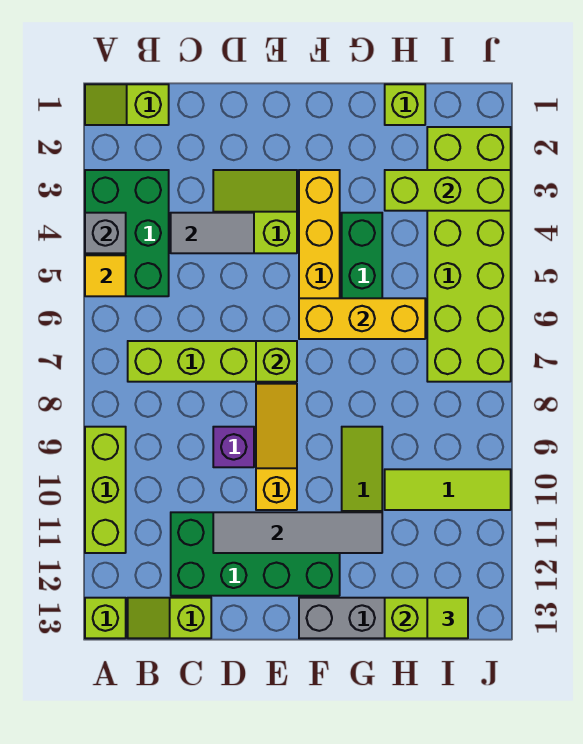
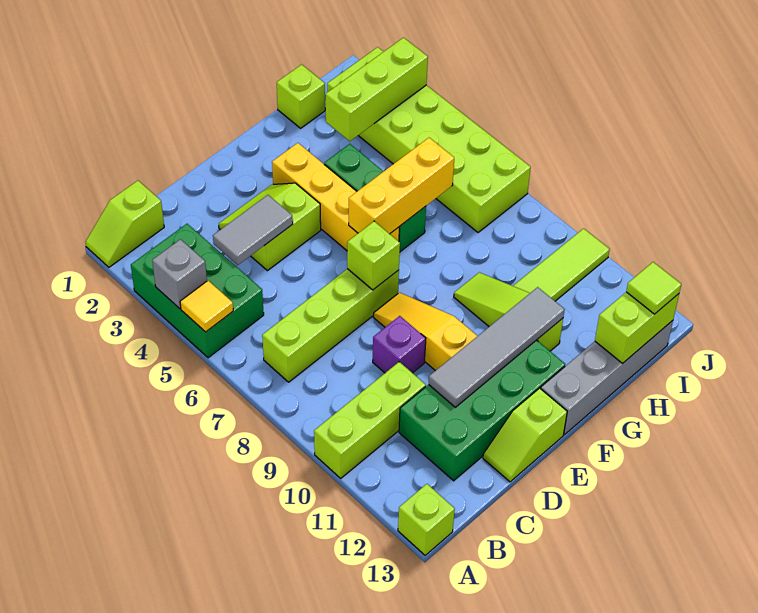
lime 1x3 brick [85,427,126,553] -> lime 1x3 brick turned to [314,362,426,478]
lime 1x2 slope [128,598,211,638] -> lime 1x2 slope moved to [483,388,567,482]

